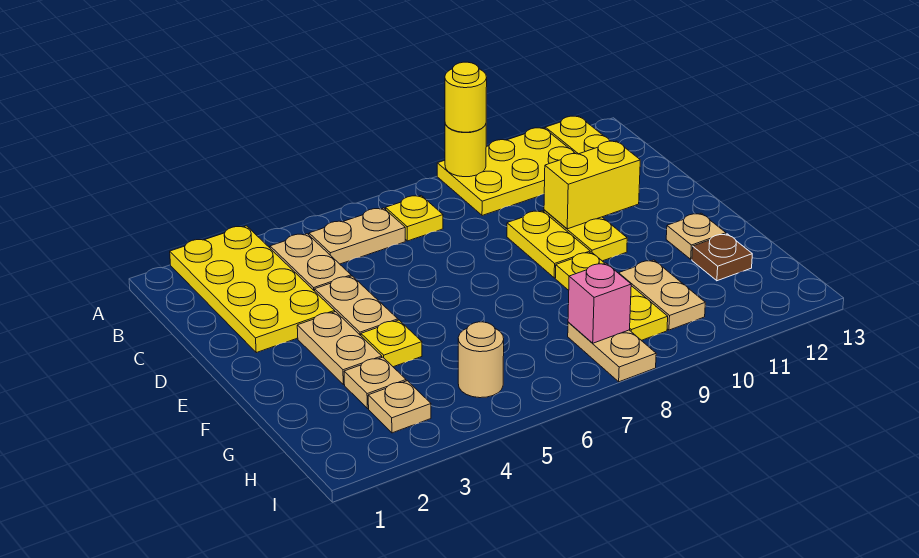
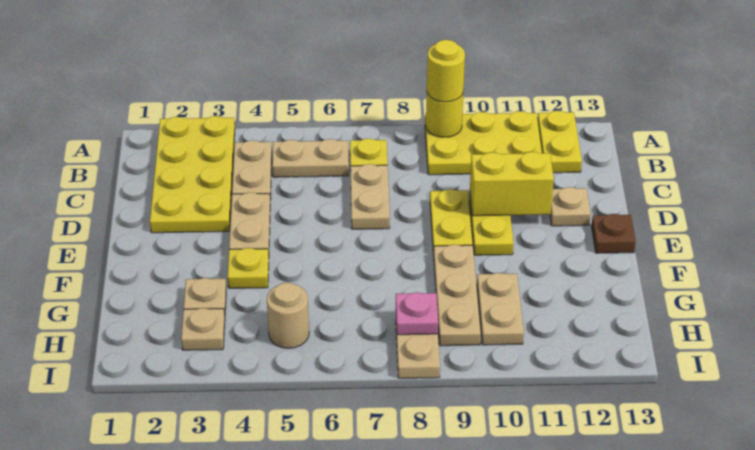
tan 1x2 plate [297,312,382,385] -> tan 1x2 plate moved to [350,164,390,229]
yellow 1x3 plate [555,252,668,340] -> tan 1x3 plate [434,244,481,346]
tan 1x1 plate [666,213,726,259] -> tan 1x1 plate moved to [550,187,591,226]
brown 1x1 plate [692,234,752,281] -> brown 1x1 plate moved to [591,214,636,253]
pink 1x1 brick [568,263,631,343] -> pink 1x1 plate [396,292,438,335]

